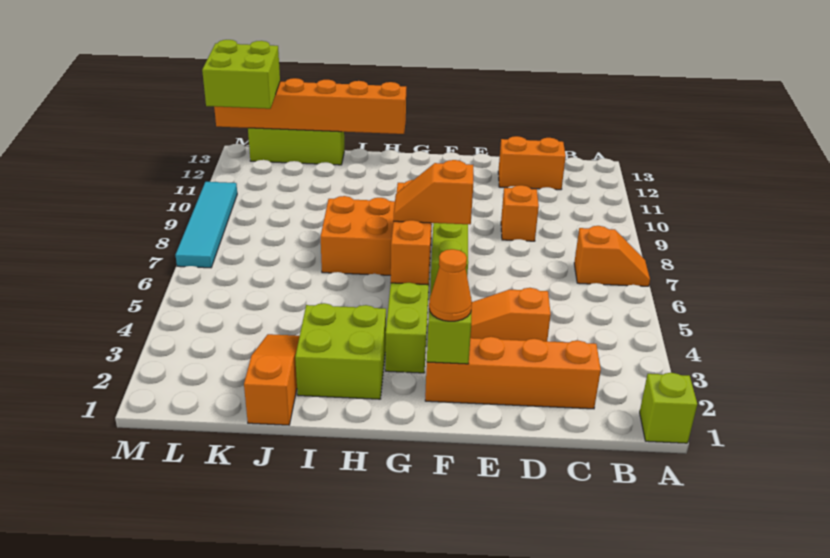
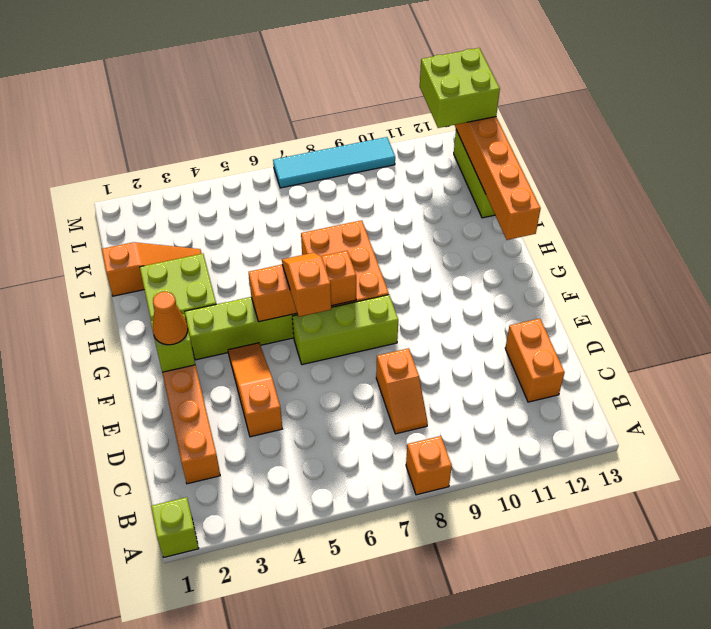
orange 1x2 slope [574,226,650,286] -> orange 1x2 slope moved to [376,348,428,434]
orange 1x1 brick [501,185,539,241] -> orange 1x1 brick moved to [406,436,452,495]

